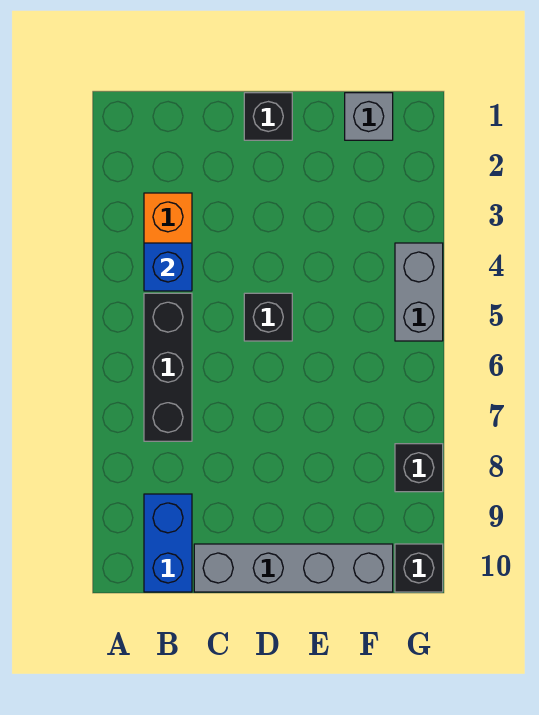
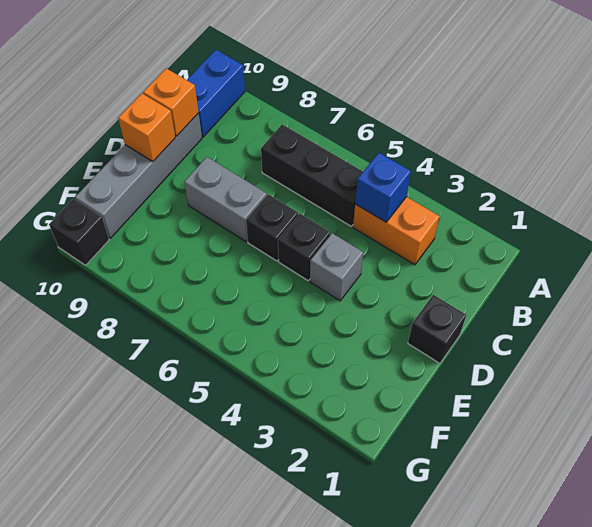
blue 1x2 brick [144,494,192,592] -> blue 1x2 brick turned to [187,50,245,137]
none -> orange 1x1 brick [143,68,199,136]
none -> orange 1x1 brick [118,94,175,161]
grey 1x1 brick [345,93,393,140] -> grey 1x1 brick moved to [310,233,363,301]
grey 1x2 brick [395,243,443,341] -> grey 1x2 brick moved to [184,157,267,242]
black 1x1 brick [395,444,443,492] -> black 1x1 brick moved to [246,194,298,261]

